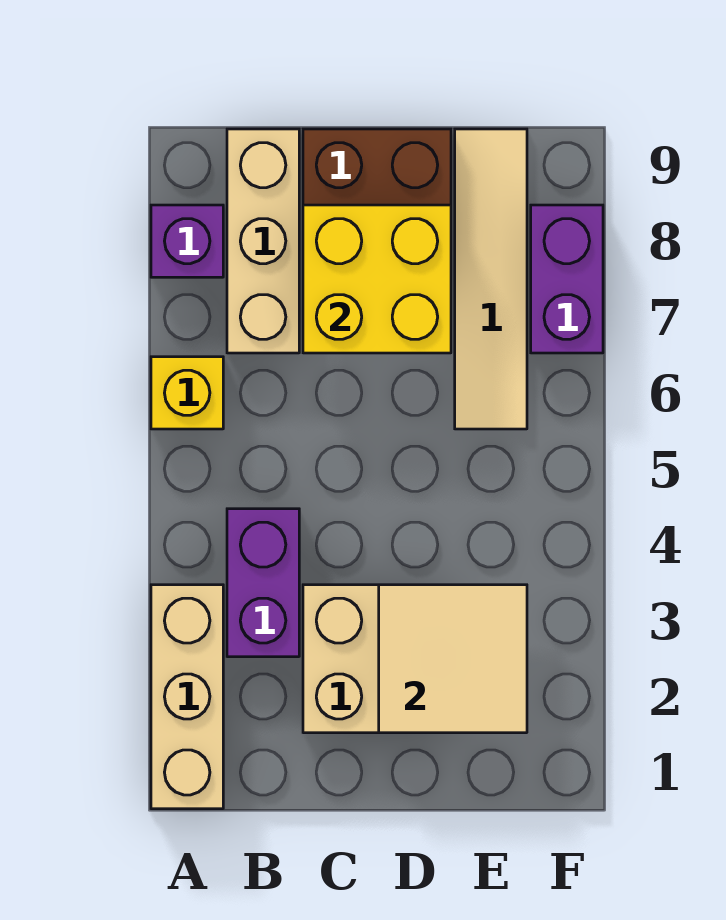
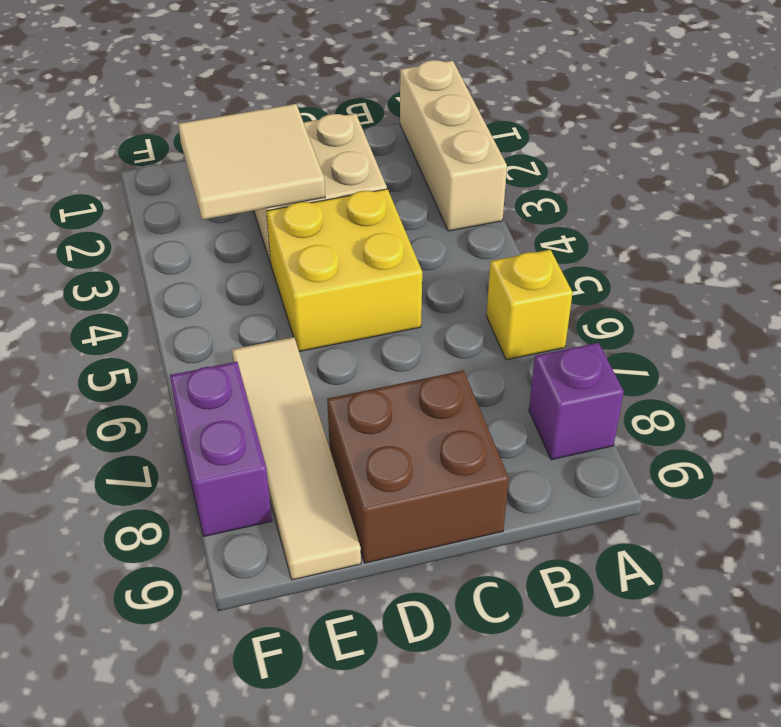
purple 1x2 brick [227,509,299,657] -> none
tan 1x3 brick [227,129,299,353] -> none
yellow 2x2 brick [303,205,451,353] -> yellow 2x2 brick moved to [266,189,422,351]

